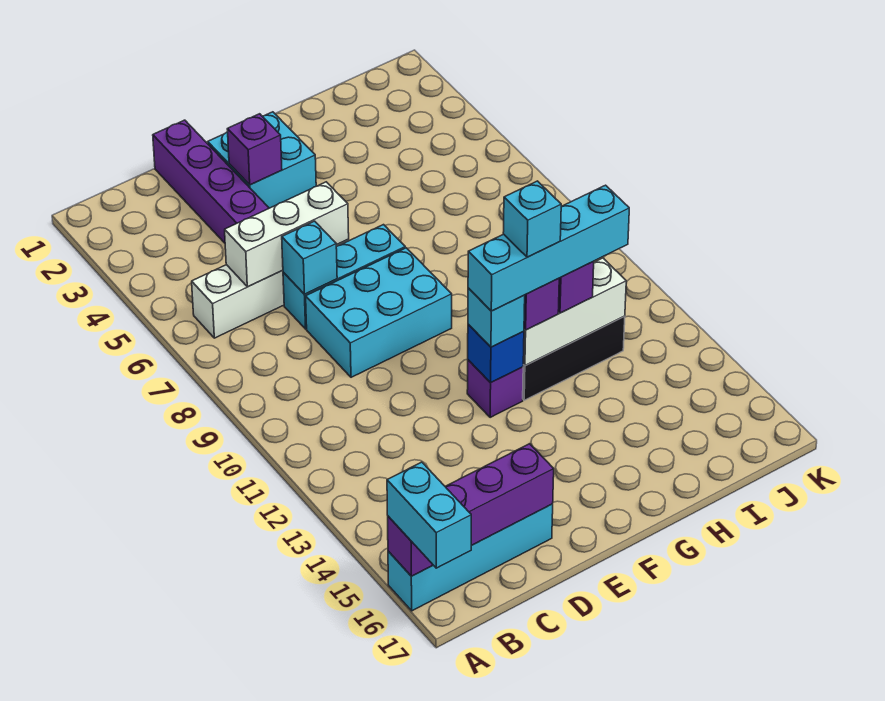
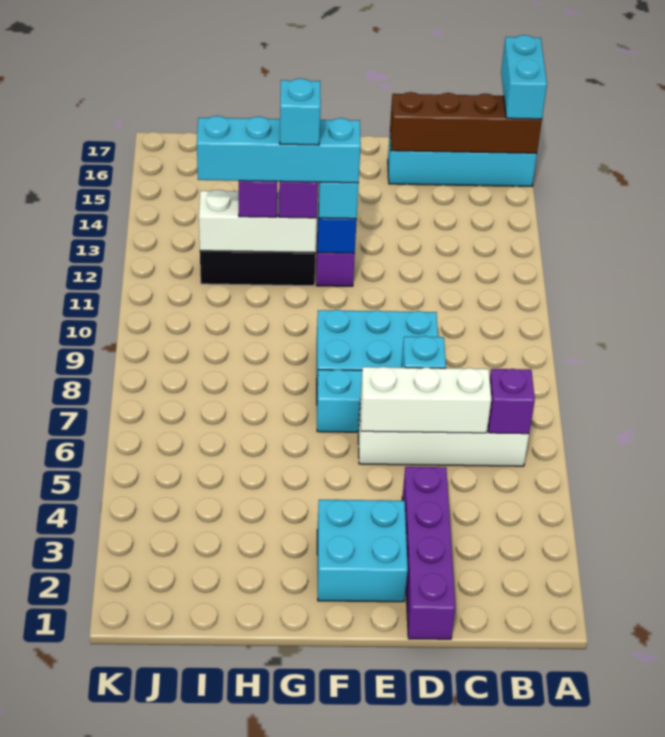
purple 1x4 brick [388,444,554,576] -> brown 1x4 brick [390,92,542,153]
purple 1x1 brick [227,114,282,185] -> purple 1x1 brick moved to [488,369,535,434]

